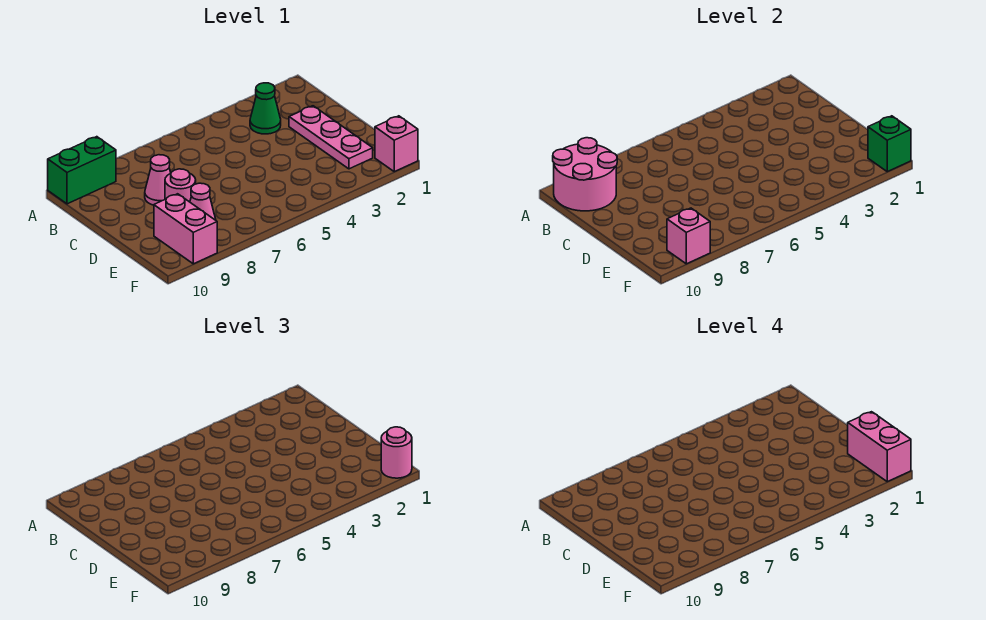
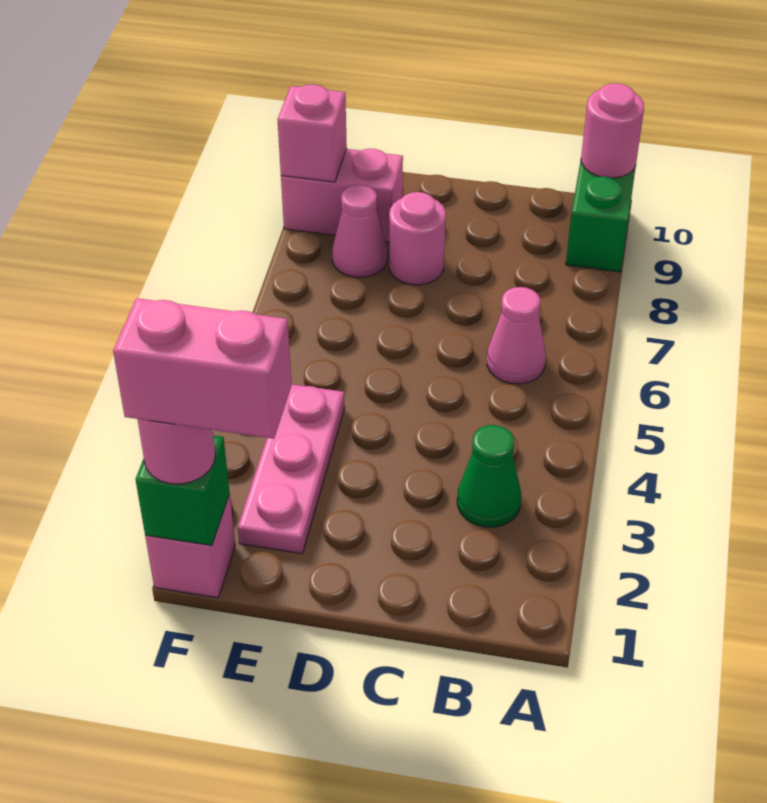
pink 2x2 round brick [553,138,617,211] -> pink 1x1 round brick [581,83,644,178]
pink 1x3 plate [289,106,373,169] -> pink 1x3 plate turned to [238,384,345,554]
pink 1x1 cone [145,155,171,205] -> pink 1x1 cone moved to [487,287,546,384]

